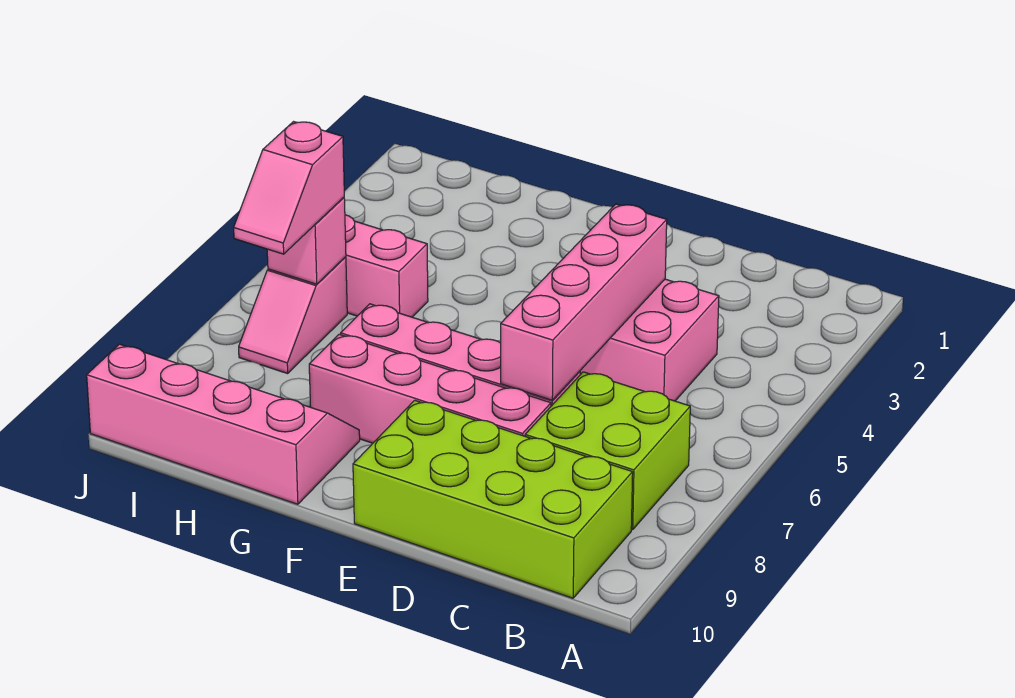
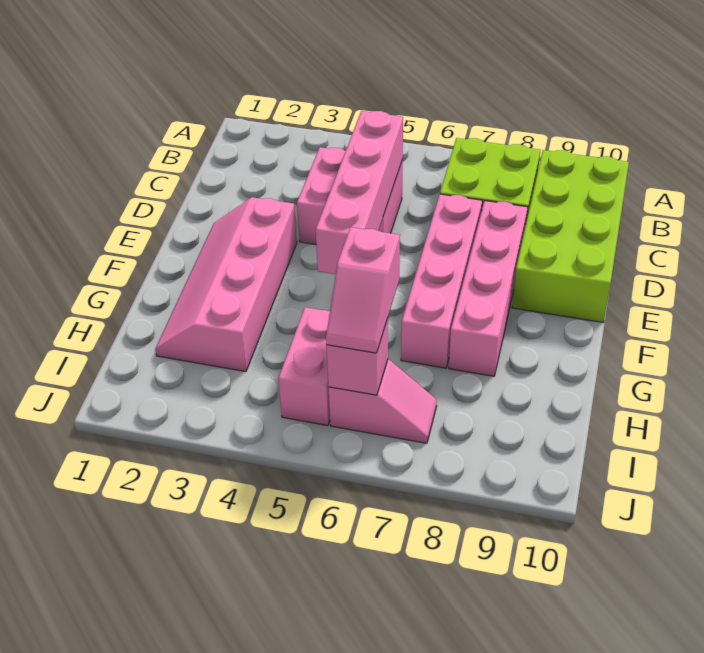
pink 1x4 brick [501,204,667,401] -> pink 1x4 brick turned to [316,111,403,274]
pink 2x4 slope [87,344,360,504] -> pink 2x4 slope moved to [155,197,297,372]
pink 1x2 slope [234,122,344,254] -> pink 1x2 slope turned to [326,227,400,353]

